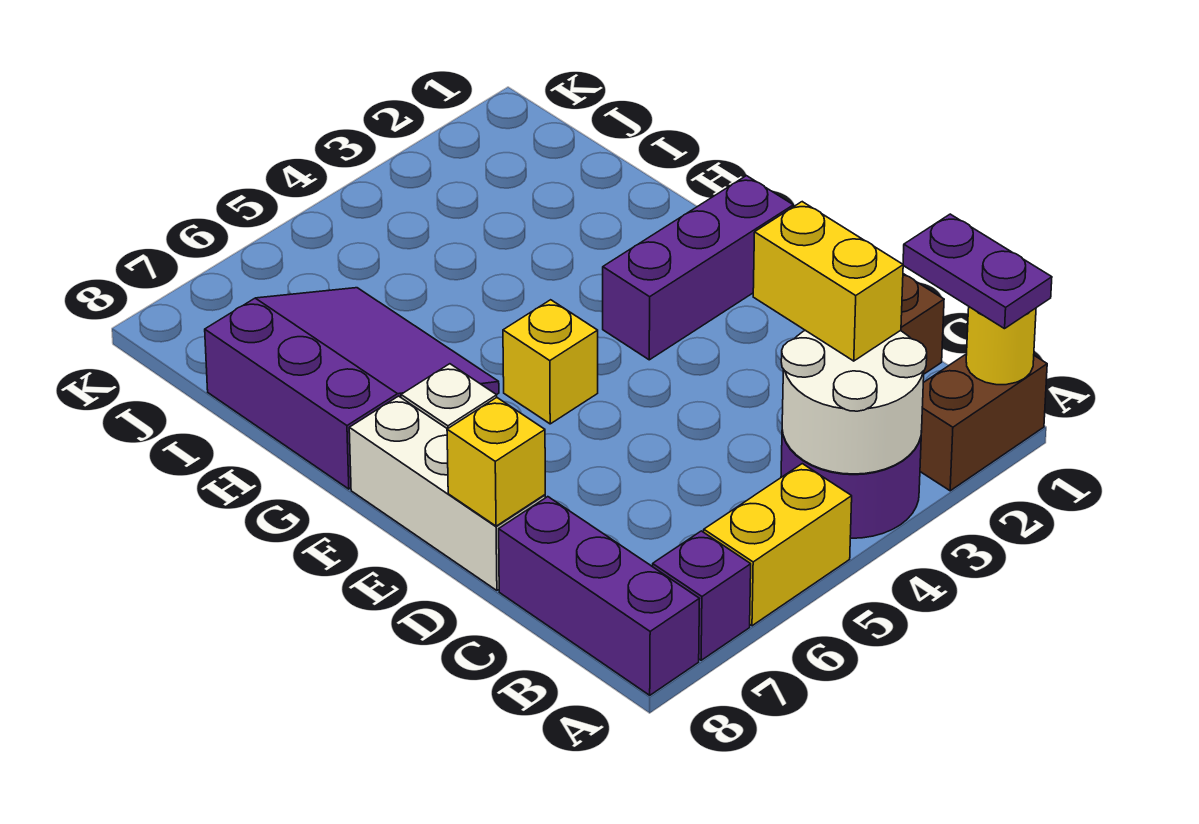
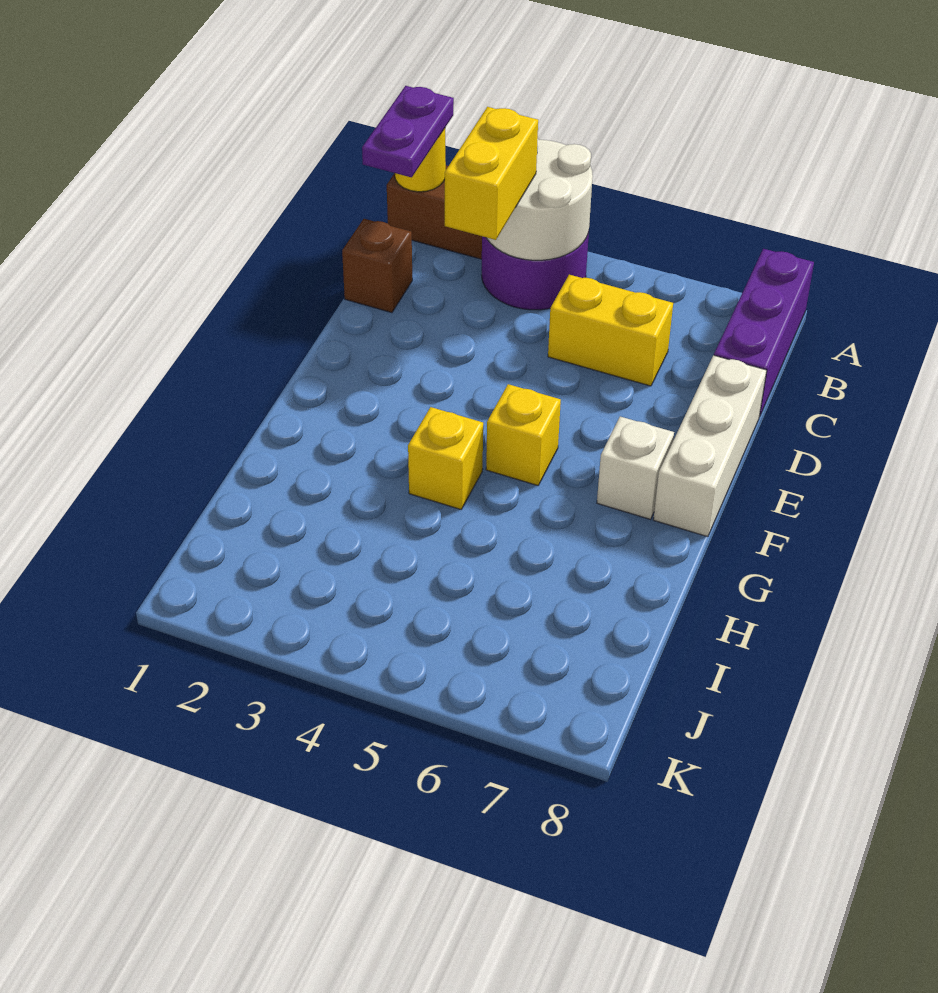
yellow 1x2 brick [704,464,852,626] -> yellow 1x2 brick moved to [548,275,673,386]
purple 1x1 brick [653,531,751,660] -> none
yellow 1x1 brick [447,398,545,526] -> yellow 1x1 brick moved to [408,407,483,509]
purple 1x3 brick [603,176,793,360] -> none
purple 3x3 slope [205,288,499,489] -> none

